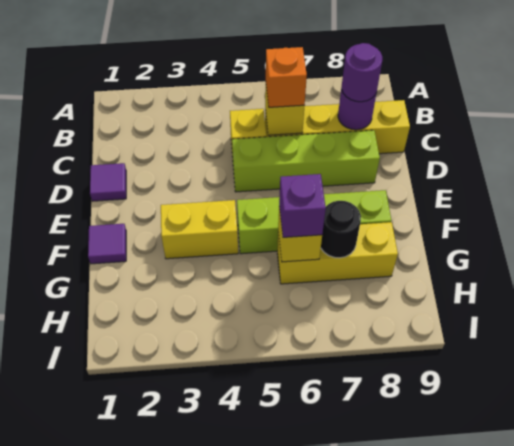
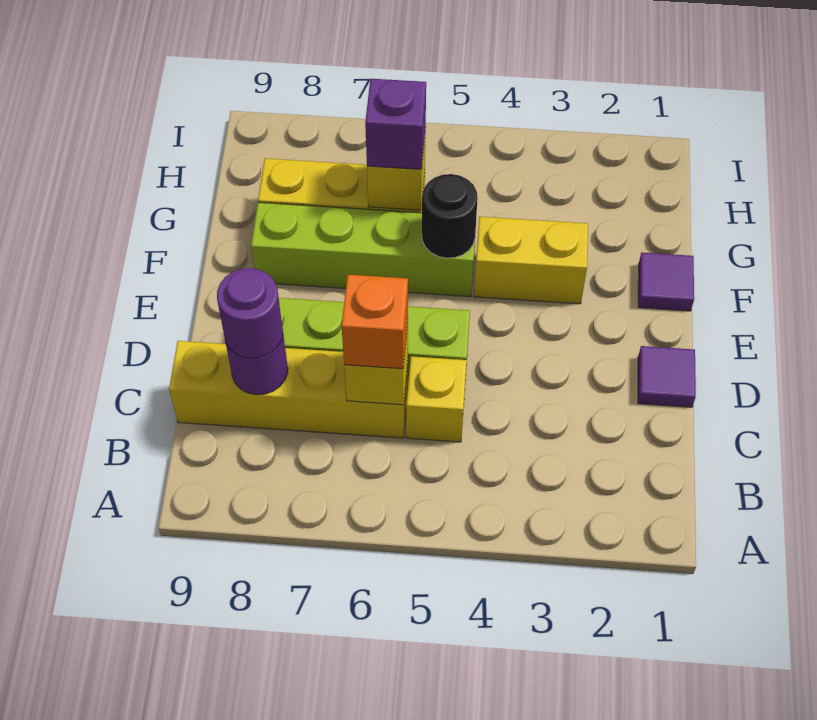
black 1x1 round brick [321,201,361,258] -> black 1x1 round brick moved to [422,174,478,258]

